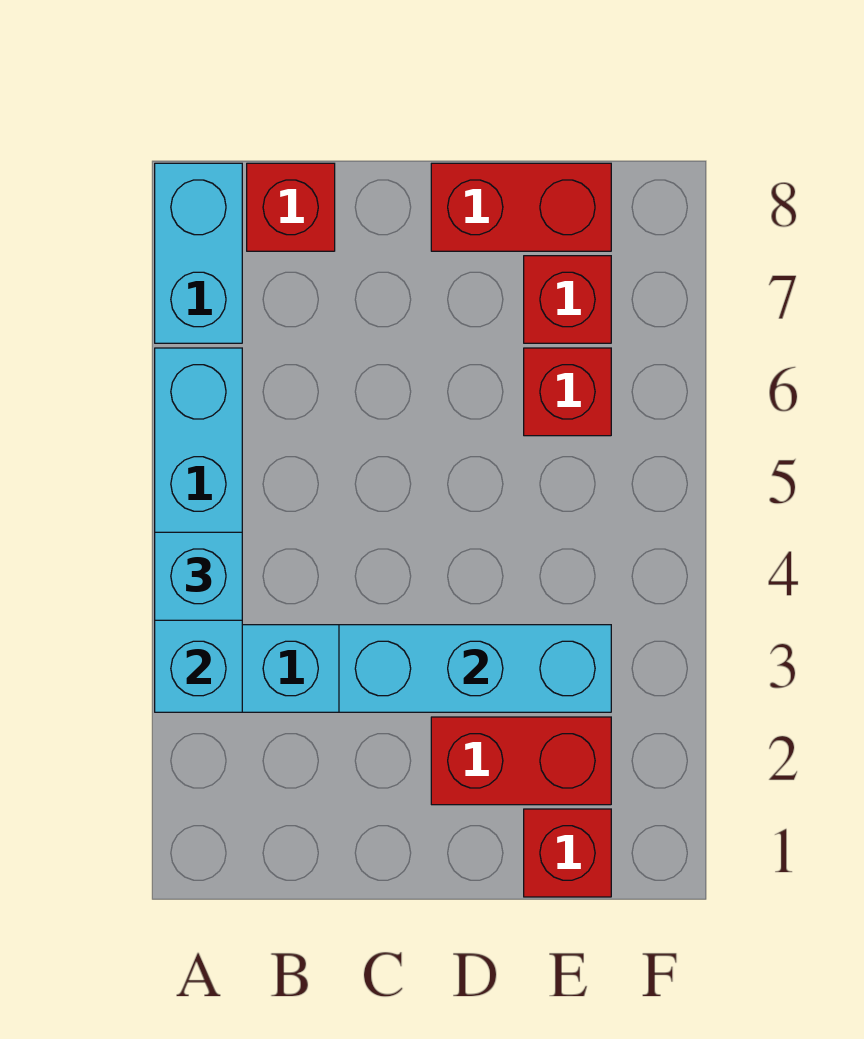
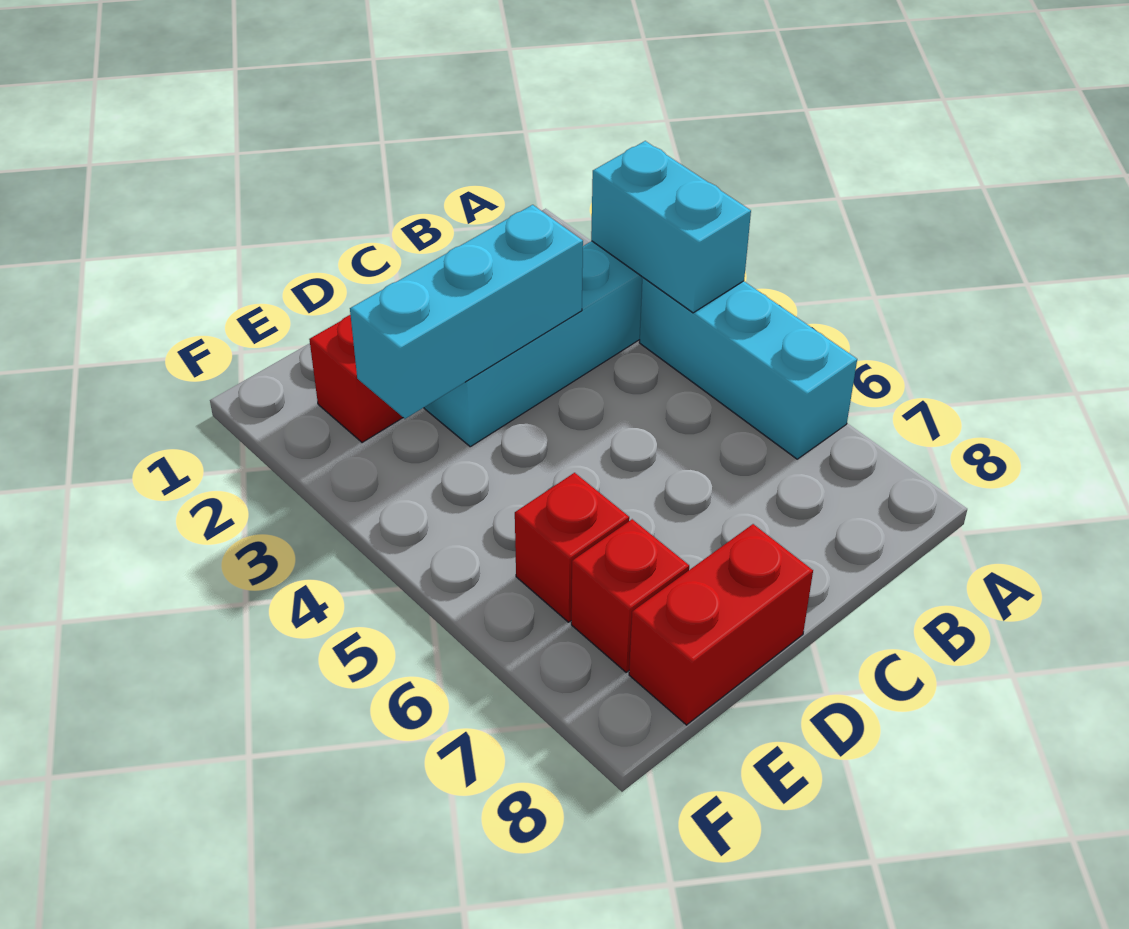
cyan 1x1 brick [155,532,242,620] -> none
cyan 1x2 brick [155,163,242,343] -> none
red 1x1 brick [247,163,335,251] -> none
red 1x1 brick [524,809,611,897] -> none

